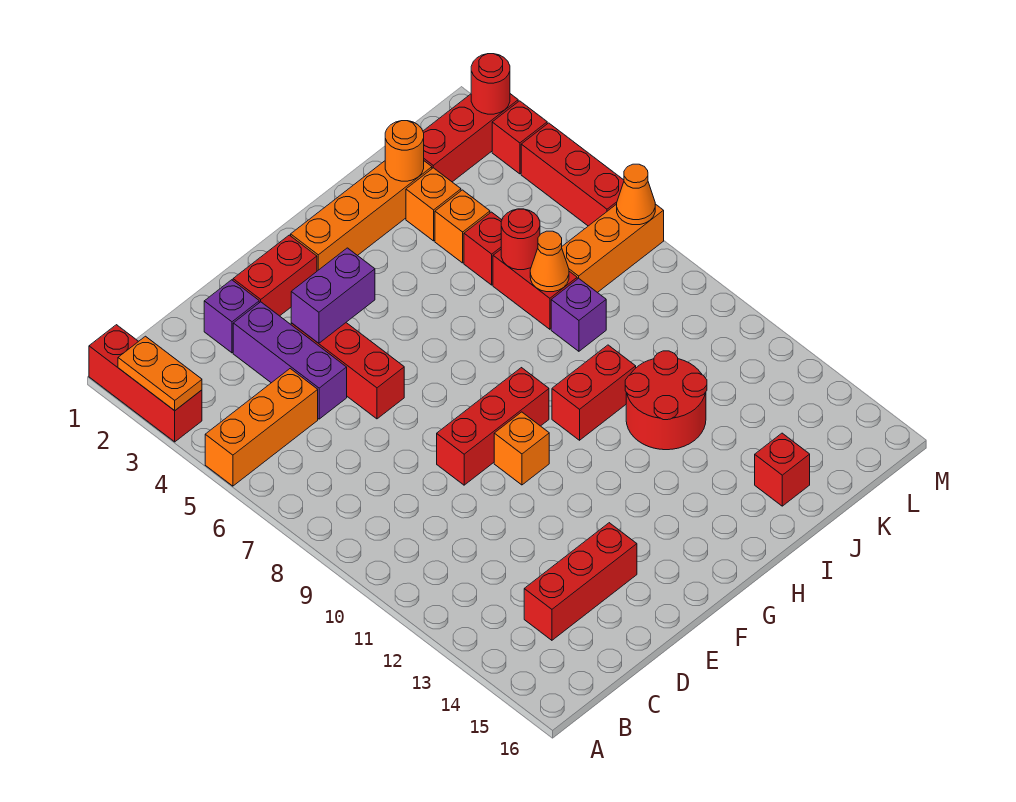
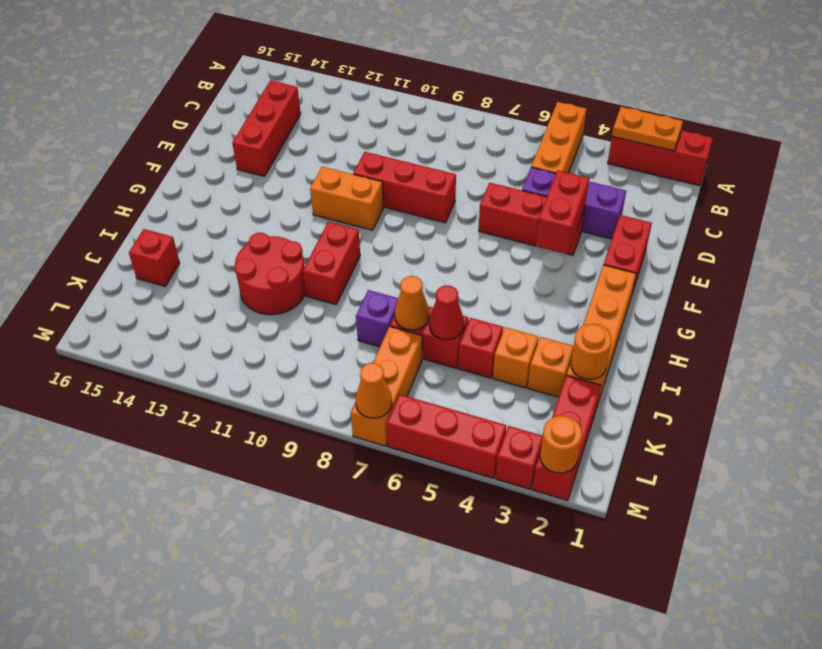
purple 1x1 brick [204,280,259,353] -> none
purple 1x2 brick [291,248,375,343] -> red 1x2 brick [536,170,589,254]
red 1x3 brick [437,368,549,485] -> red 1x3 brick turned to [353,152,456,223]
orange 1x1 brick [494,412,549,485] -> orange 1x2 brick [310,167,383,230]
red 1x1 round brick [501,209,540,270] -> red 1x1 cone [429,285,464,340]
red 1x1 round brick [471,54,510,114] -> orange 1x1 round brick [540,416,582,473]

